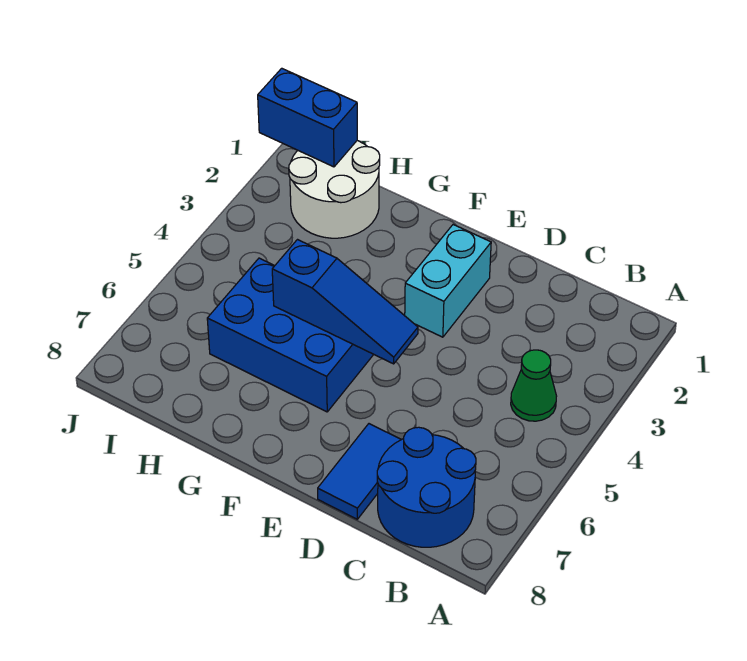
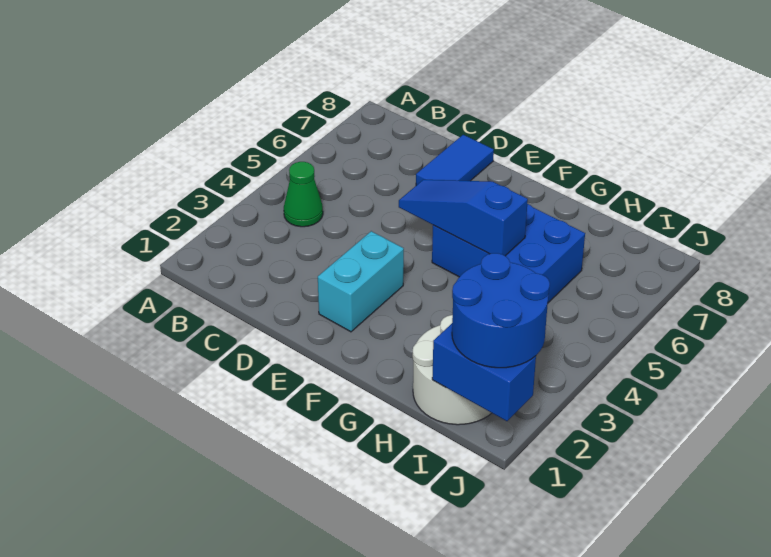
blue 2x2 round brick [377,427,476,547] -> blue 2x2 round brick moved to [452,253,550,368]

